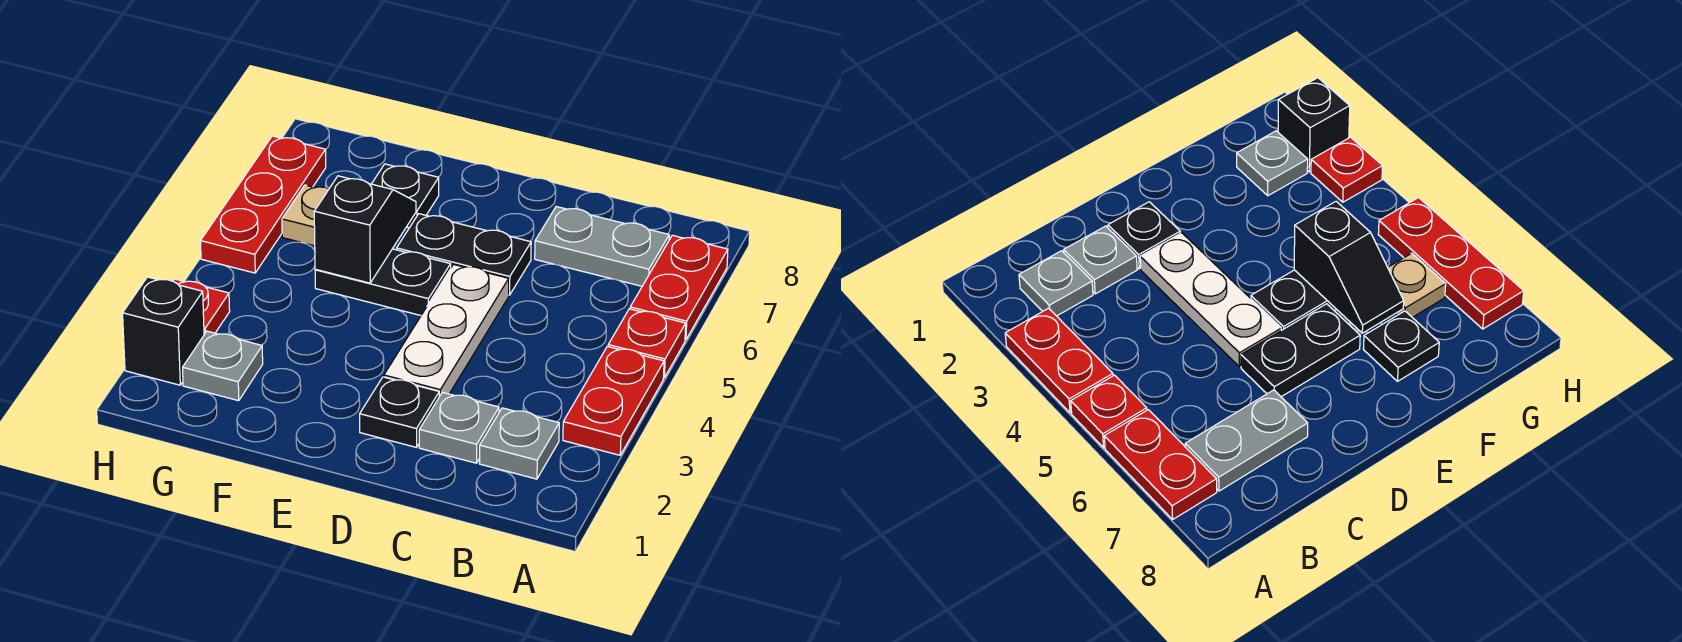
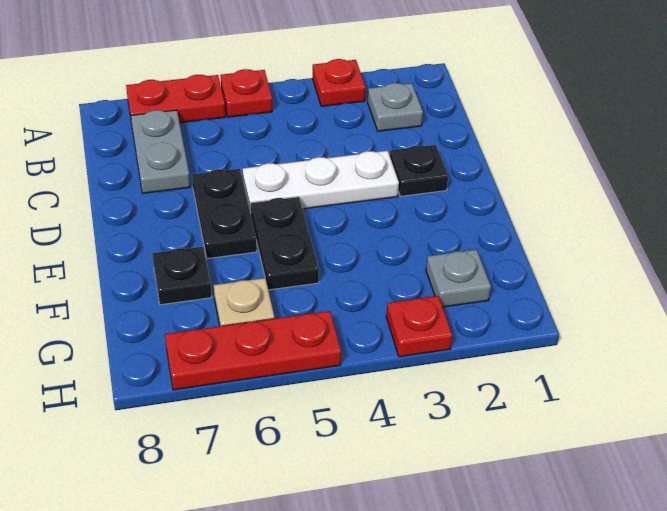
red 1x2 plate [563,346,664,455] -> red 1x1 plate [313,59,366,106]
grey 1x1 plate [419,392,499,463] -> none
black 1x2 slope [314,176,416,283] -> none
black 1x1 brick [123,277,204,385] -> none

